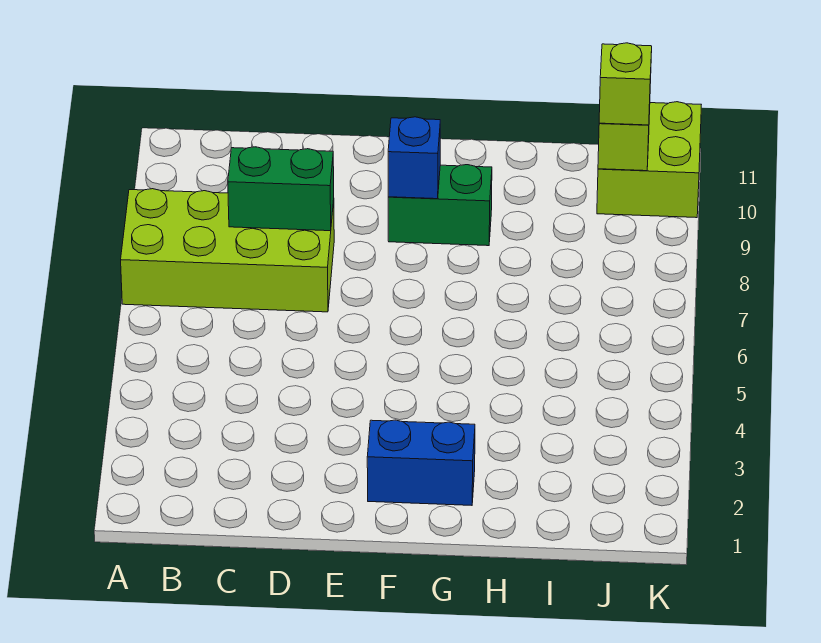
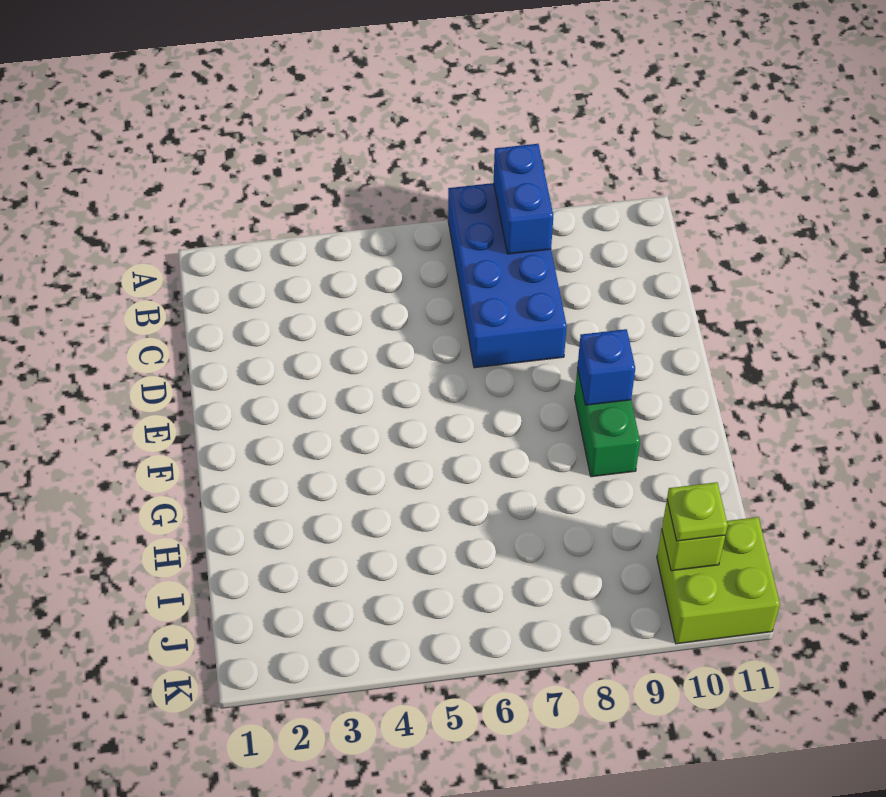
lime 2x4 brick [121,189,334,312] -> blue 2x4 brick [448,183,567,368]
green 1x2 brick [228,147,334,231] -> none
blue 1x2 brick [367,420,475,505] -> blue 1x2 brick moved to [494,144,553,254]
lime 1x1 brick [599,43,652,125] -> lime 1x1 plate [667,482,728,541]

